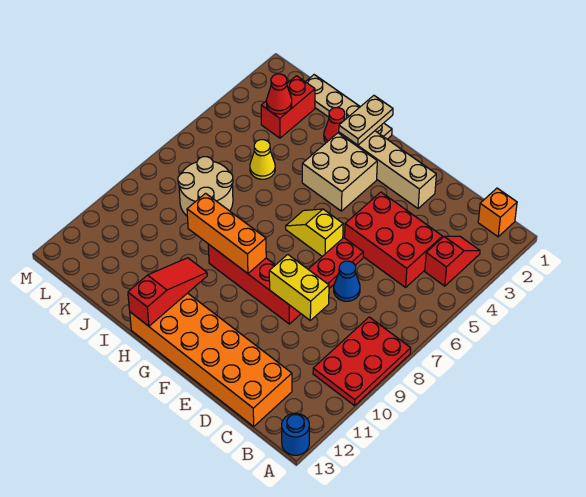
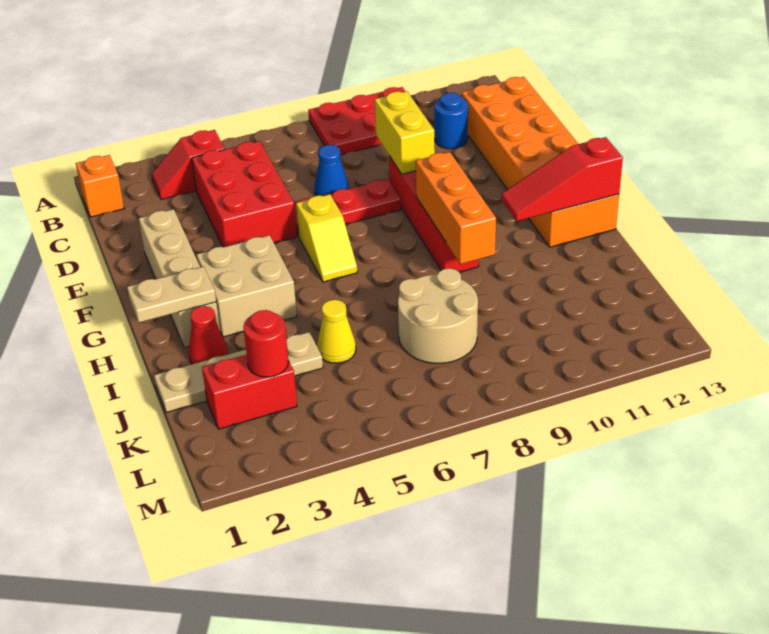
blue 1x1 round brick [282,413,309,455] -> blue 1x1 round brick moved to [434,93,468,149]
tan 1x4 plate [306,75,392,139] -> tan 1x4 plate turned to [154,332,323,413]
red 1x1 cone [266,74,292,114] -> red 1x1 round brick [243,310,289,377]

